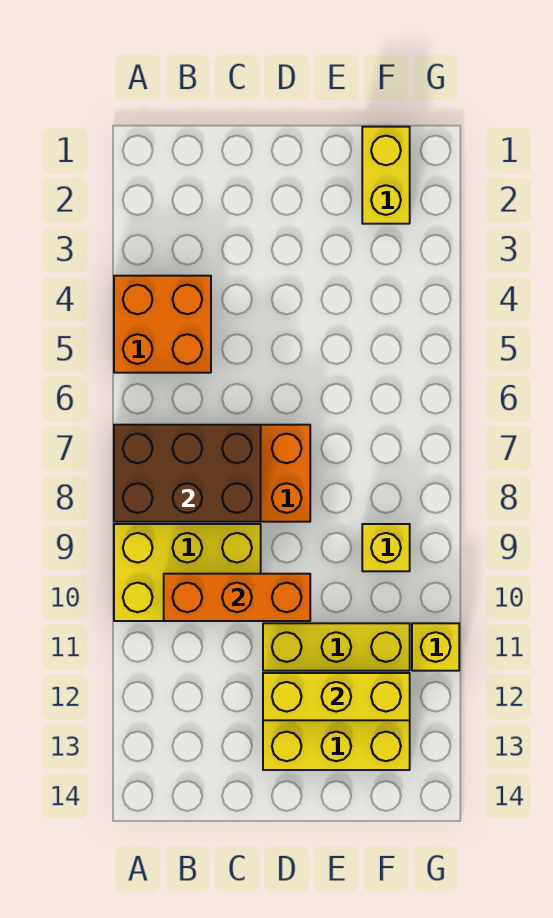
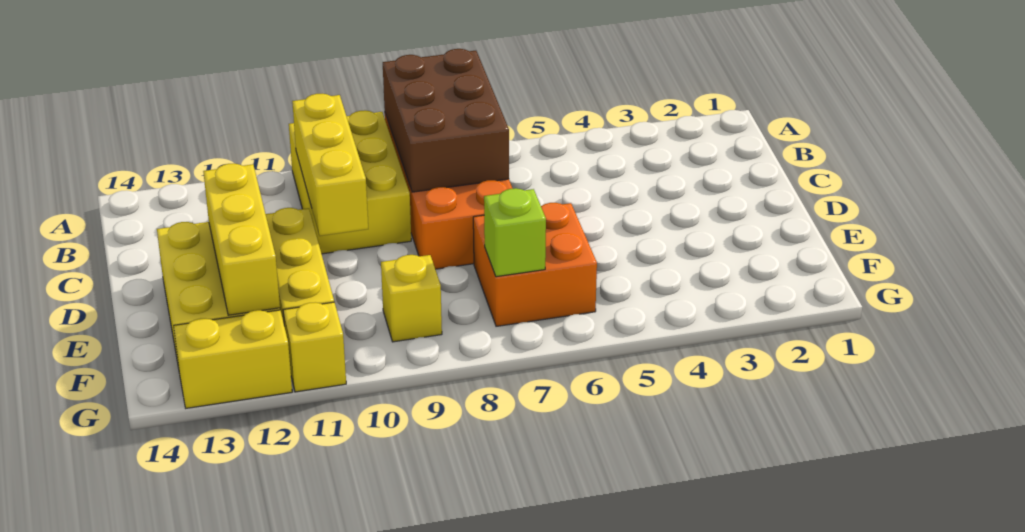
orange 2x2 brick [114,276,211,373] -> orange 2x2 brick moved to [473,203,597,326]
orange 1x3 brick [164,574,310,621] -> yellow 1x3 brick [292,94,368,236]
yellow 1x2 brick [362,127,410,224] -> yellow 1x2 brick moved to [174,310,292,408]
none -> lime 1x1 brick [484,188,546,277]

